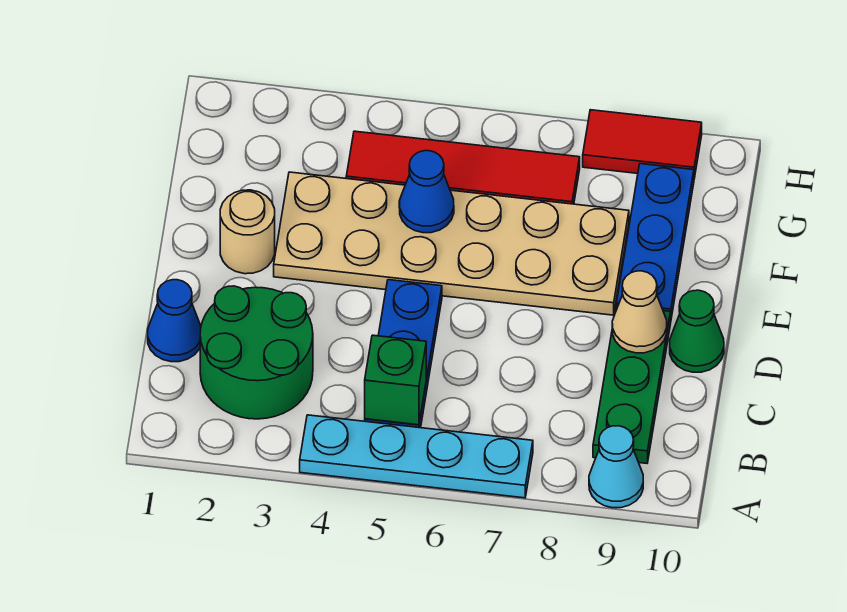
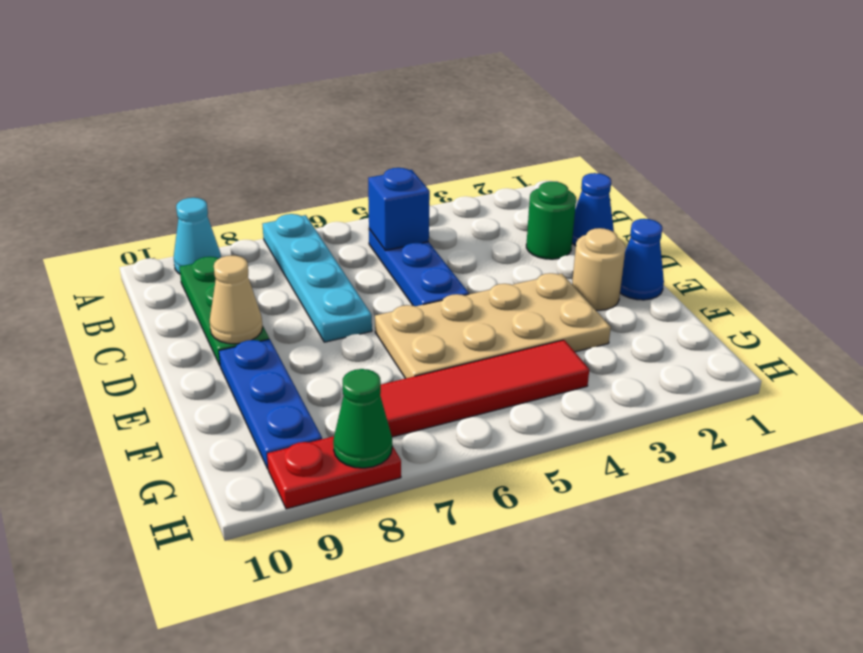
cyan 1x4 plate [300,415,533,498] -> cyan 1x4 plate turned to [262,214,372,342]
green 2x2 round brick [200,286,313,419] -> green 1x1 round brick [526,182,576,259]
green 1x1 brick [365,335,426,425] -> blue 1x1 brick [368,168,430,251]
green 1x1 cone [670,290,724,372] -> green 1x1 cone moved to [333,369,392,468]
tan 2x6 plate [274,172,629,315] -> tan 2x4 plate [375,273,611,379]
blue 1x1 cone [399,151,454,233] -> blue 1x1 cone moved to [620,219,664,300]
red 1x2 tile [583,110,702,178] -> red 1x2 plate [267,436,401,509]

